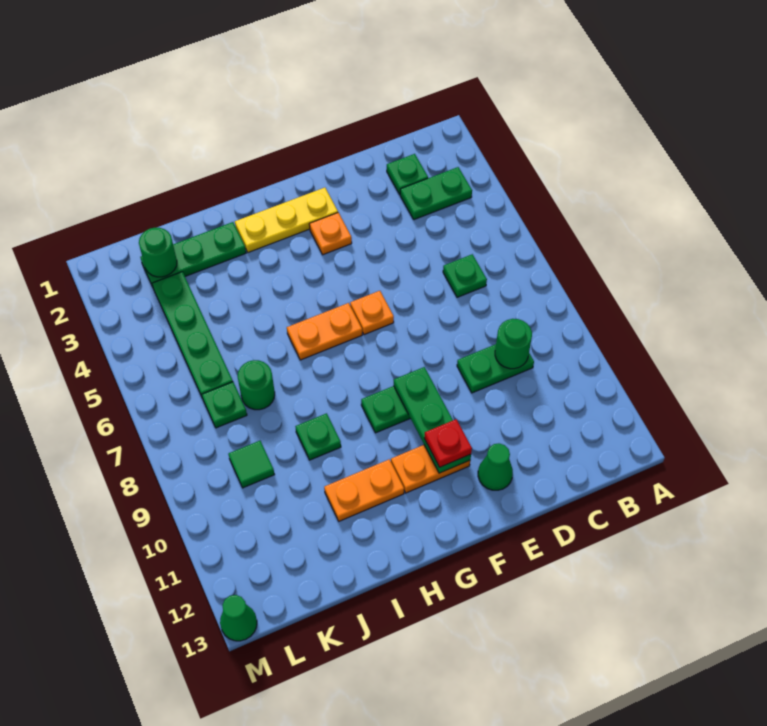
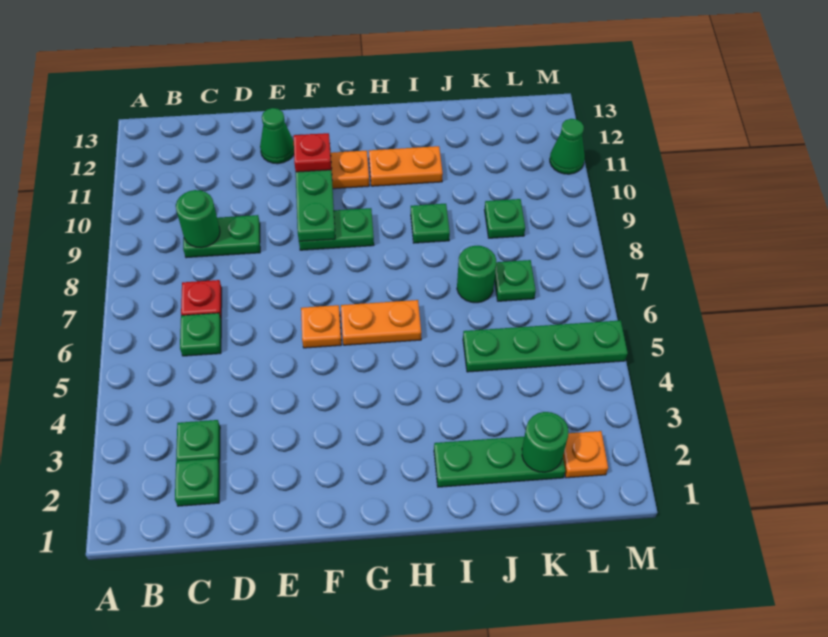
green 1x2 plate [400,167,472,220] -> green 1x1 plate [176,420,220,464]
none -> red 1x1 plate [181,280,222,318]
yellow 1x3 plate [235,188,338,252] -> none
orange 1x1 plate [309,213,352,255] -> orange 1x1 plate moved to [563,431,608,478]
green 1x4 plate [152,272,233,397] -> green 1x4 plate turned to [463,320,628,372]
green 1x1 tile [229,441,275,488] -> green 1x1 plate [485,199,525,238]
green 1x1 cone [220,595,257,641] -> green 1x1 cone moved to [550,119,585,174]

